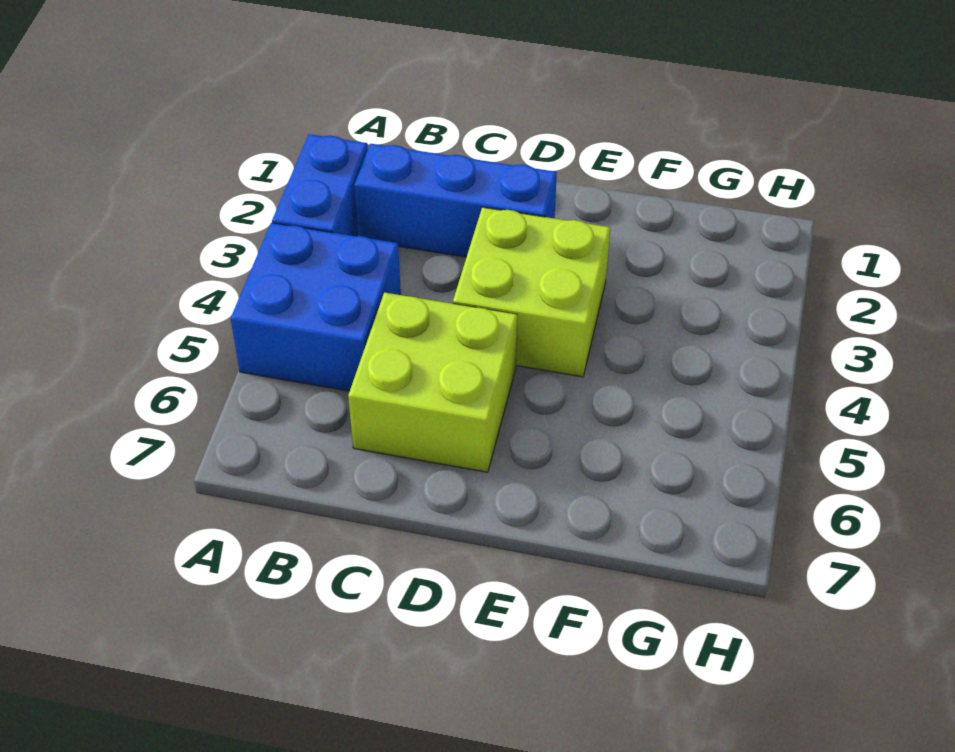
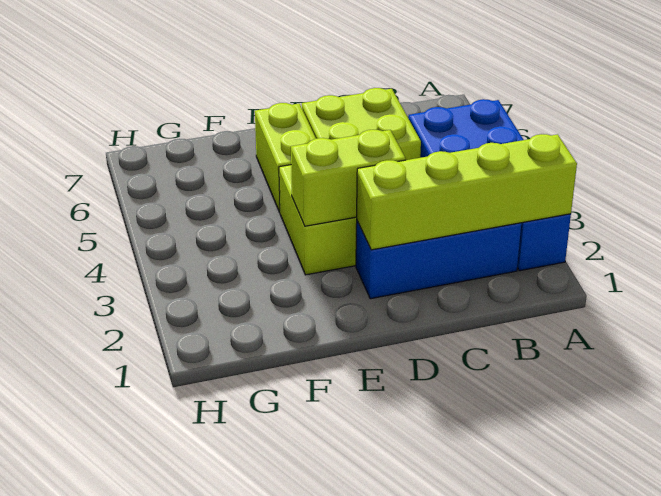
none -> lime 1x4 brick [356,134,577,250]
none -> lime 1x2 brick [291,130,406,226]
none -> lime 1x2 brick [255,103,316,212]

